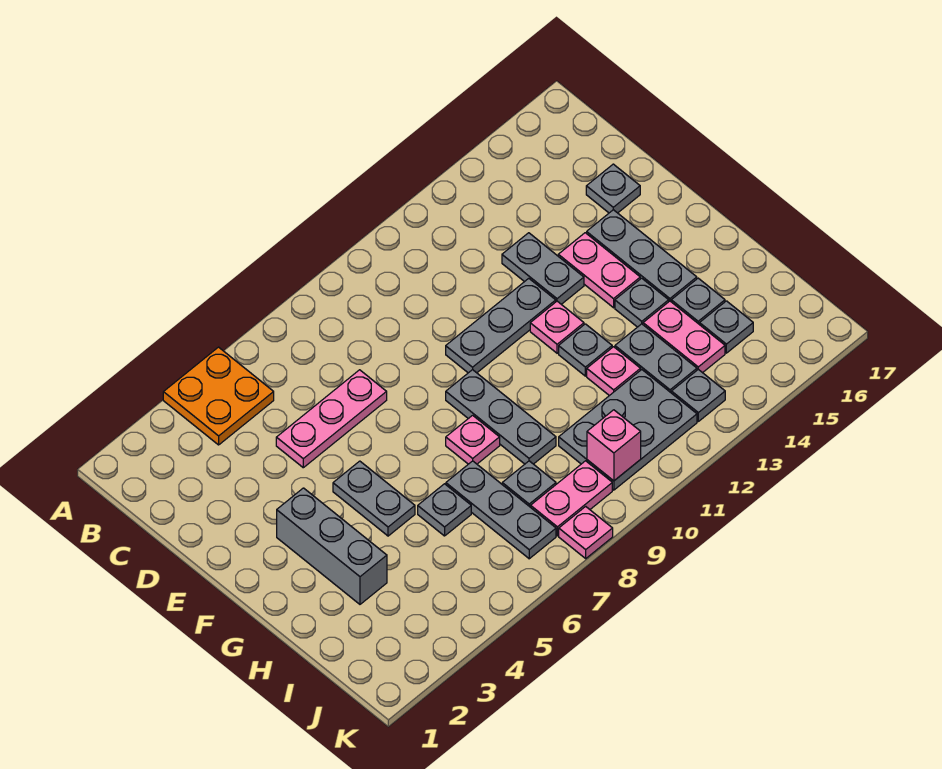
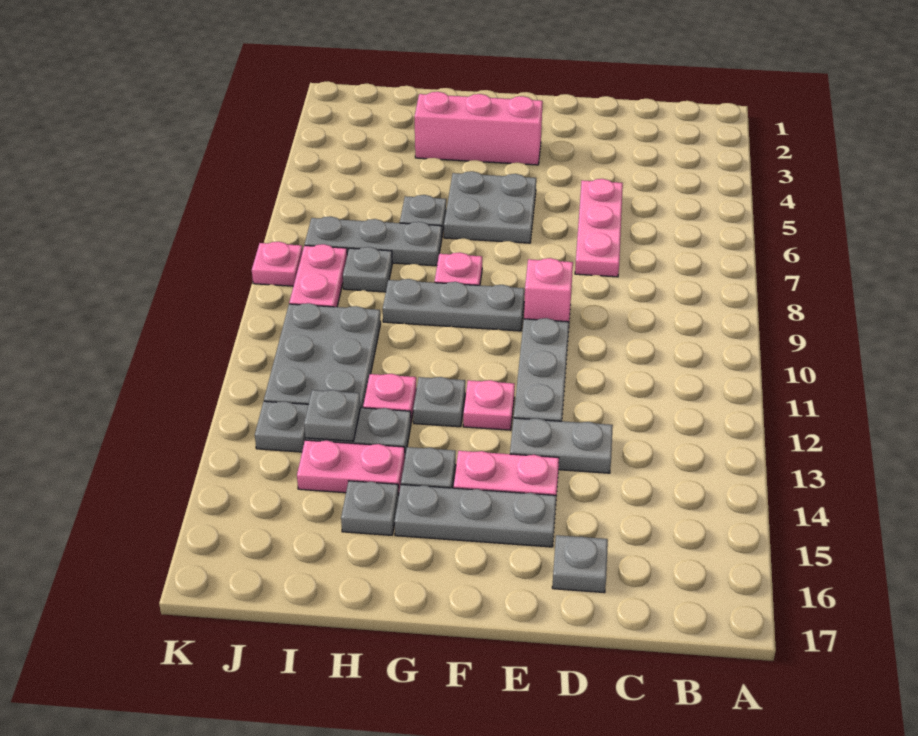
orange 2x2 plate [163,347,274,445] -> none
grey 1x3 brick [277,488,387,604] -> pink 1x3 brick [415,92,543,165]
grey 1x2 plate [333,461,415,536] -> grey 2x2 plate [444,171,536,243]
grey 1x1 plate [700,301,753,353] -> grey 1x1 plate moved to [304,390,360,441]
pink 1x1 brick [587,410,641,481] -> pink 1x1 brick moved to [524,258,573,322]

